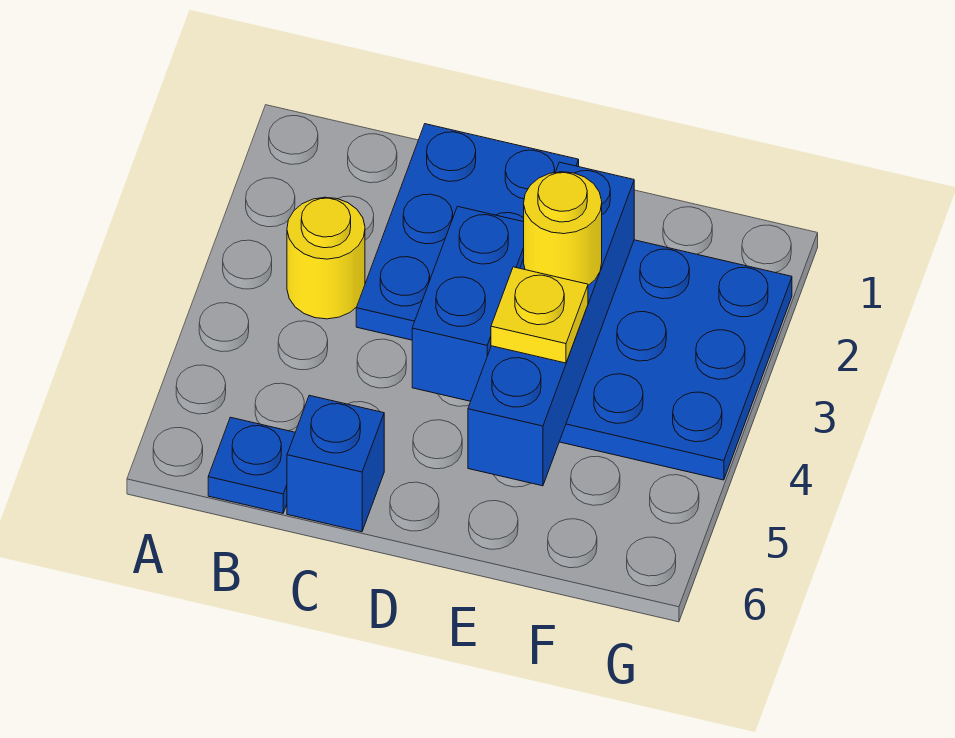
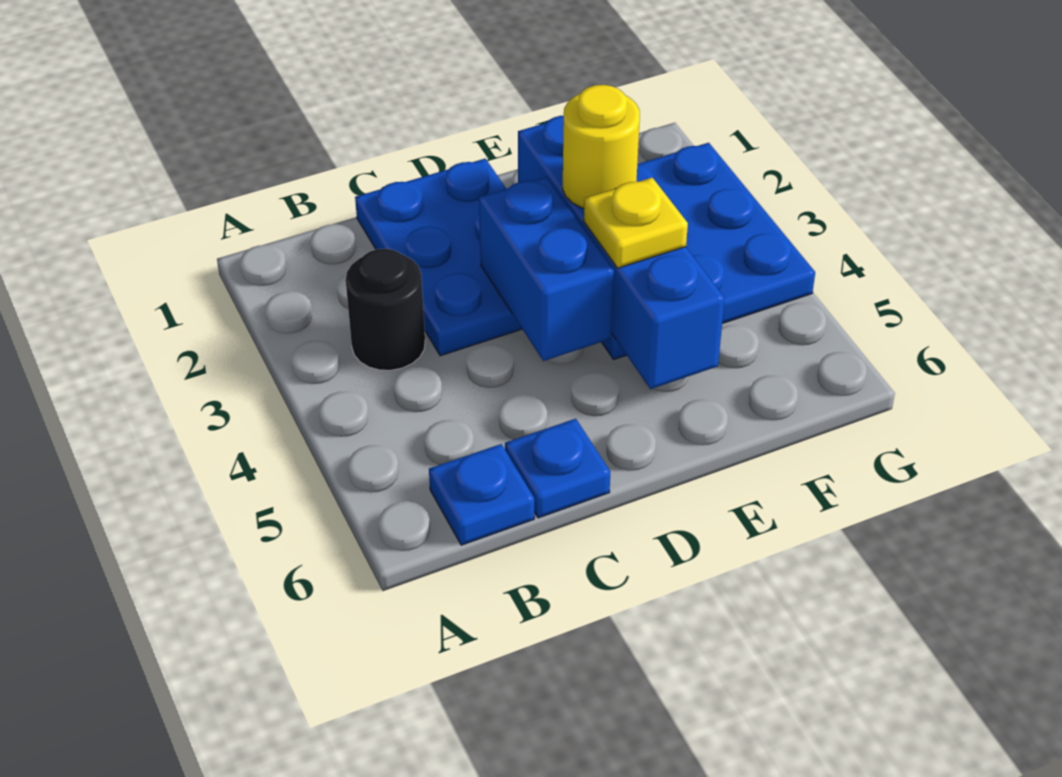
yellow 1x1 round brick [287,197,365,319] -> black 1x1 round brick [346,249,425,370]
blue 1x1 brick [287,395,384,532] -> blue 1x1 plate [505,419,610,518]

